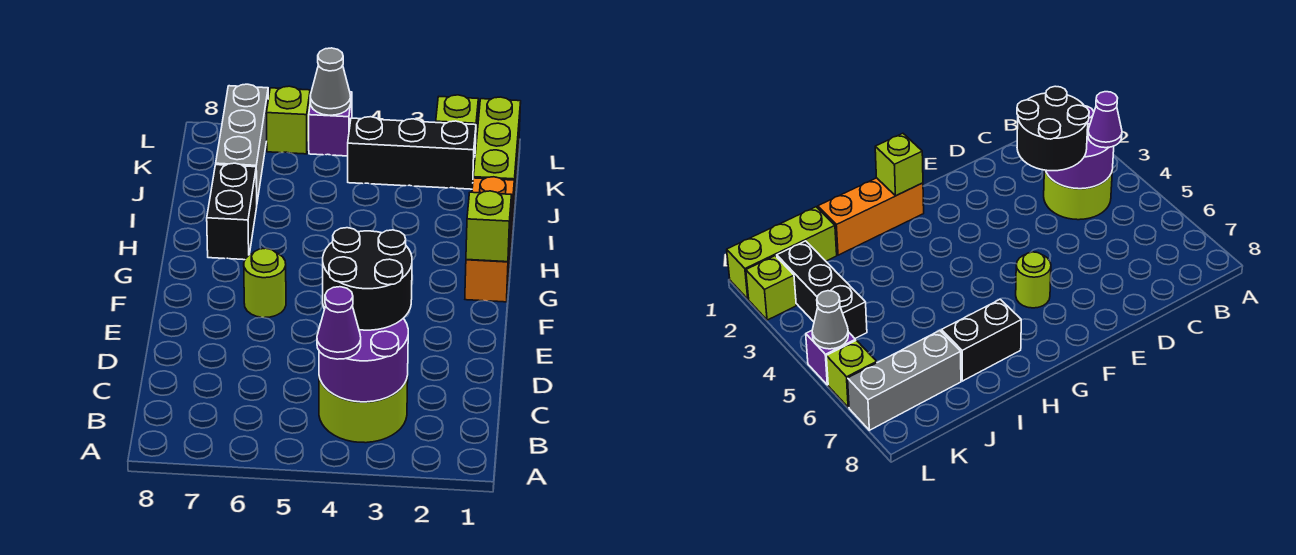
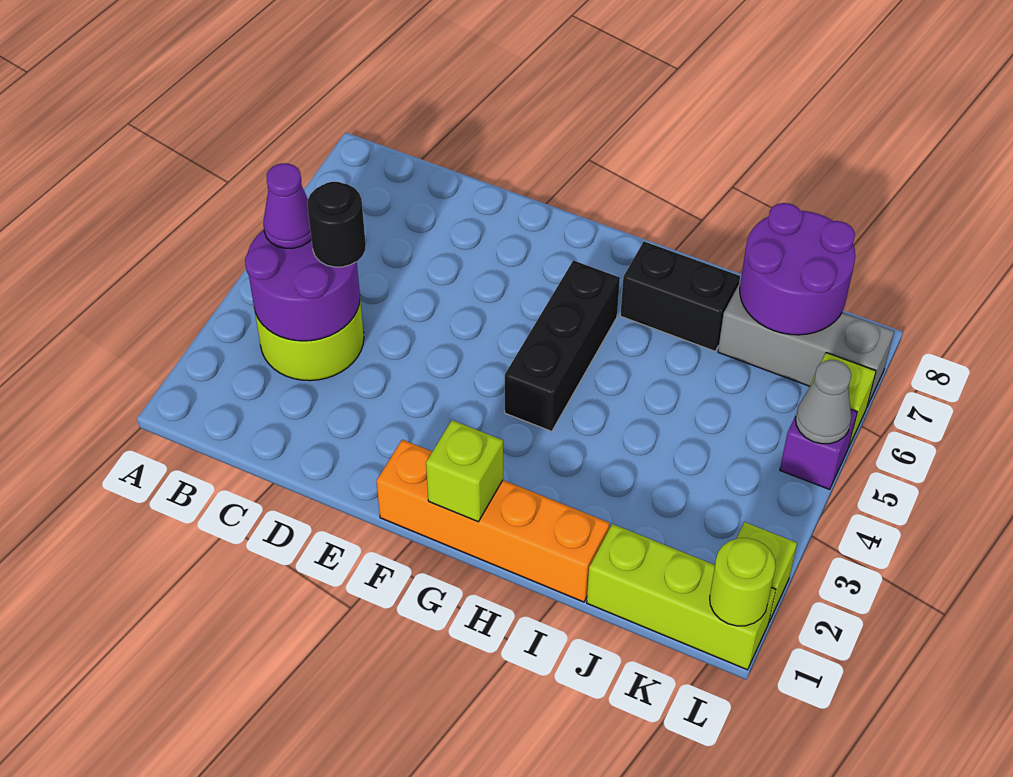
black 2x2 round brick [323,228,412,330] -> black 1x1 round brick [307,182,366,267]
lime 1x1 round brick [244,248,286,318] -> lime 1x1 round brick moved to [710,538,776,626]
orange 1x3 brick [465,177,514,302] -> orange 1x4 brick [377,440,610,602]
none -> purple 2x2 round brick [740,203,855,335]
black 1x3 brick [348,117,476,189] -> black 1x3 brick moved to [505,260,620,431]

